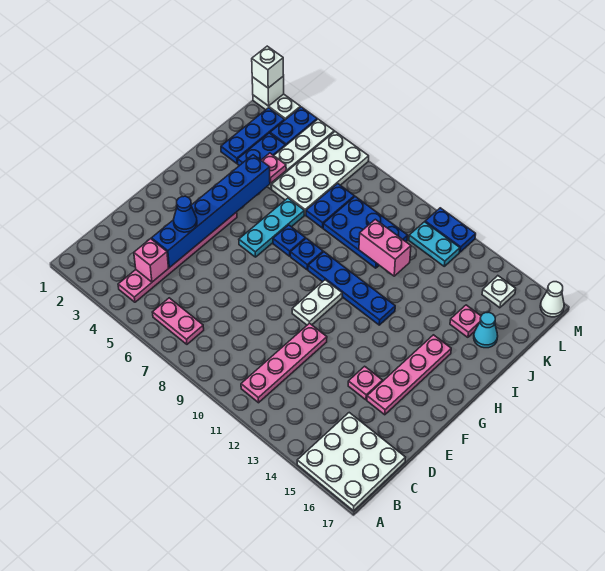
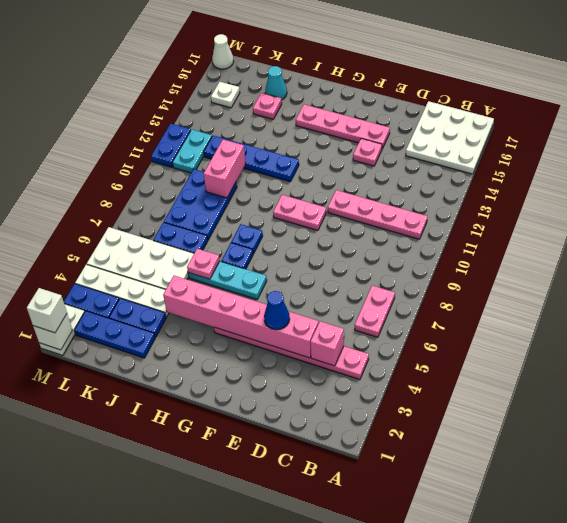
blue 1x6 brick [152,155,270,268] -> pink 1x6 brick [163,276,319,358]
white 1x2 plate [292,280,342,325] -> pink 1x2 plate [273,195,326,230]
blue 1x4 plate [308,252,395,325] -> blue 1x4 plate turned to [204,136,299,182]
pink 1x1 plate [261,153,286,183] -> pink 1x1 plate moved to [187,249,220,279]

